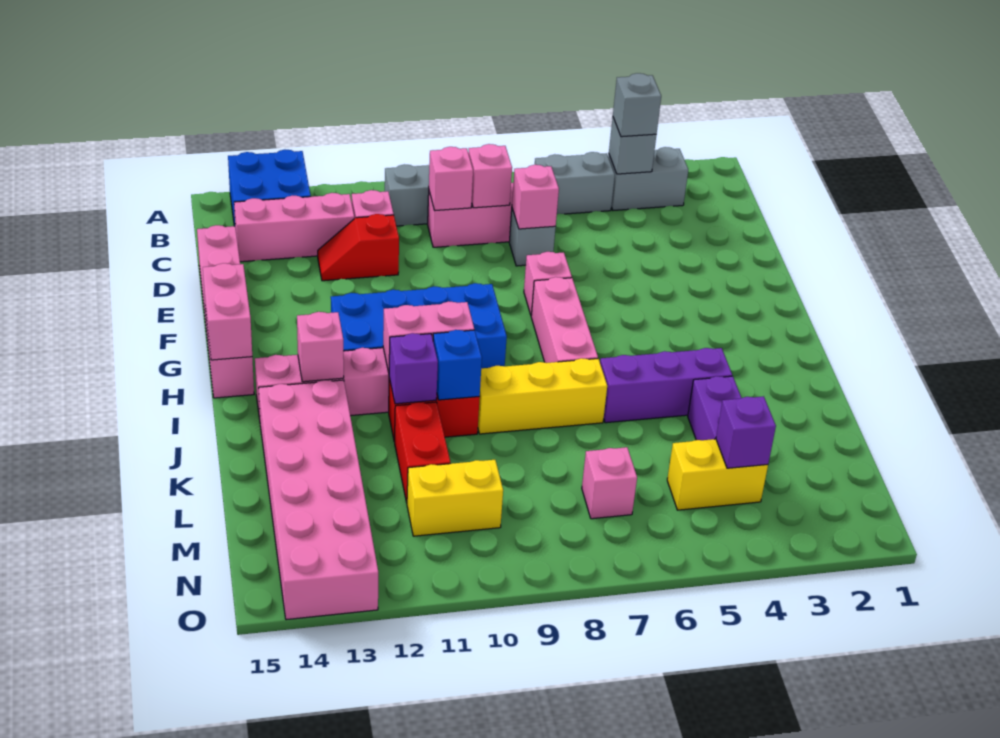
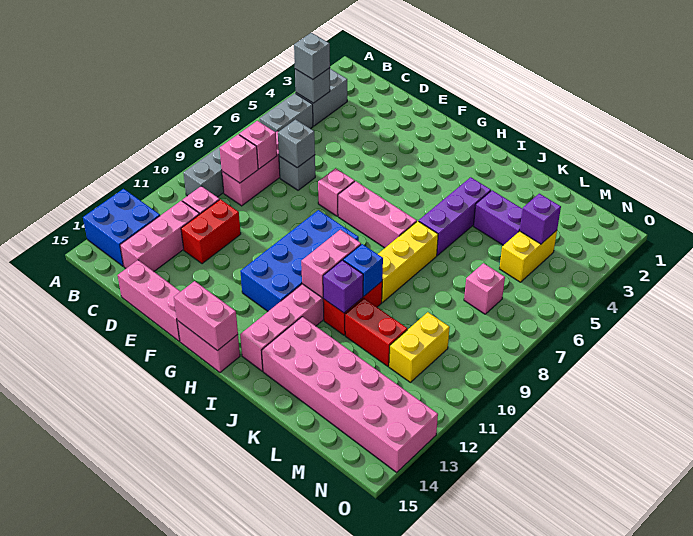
pink 1x1 brick [512,165,559,229] -> grey 1x1 brick [278,120,315,168]
red 1x2 slope [318,214,399,281] -> red 1x2 brick [181,199,241,264]
pink 1x1 brick [297,312,344,382] -> none

